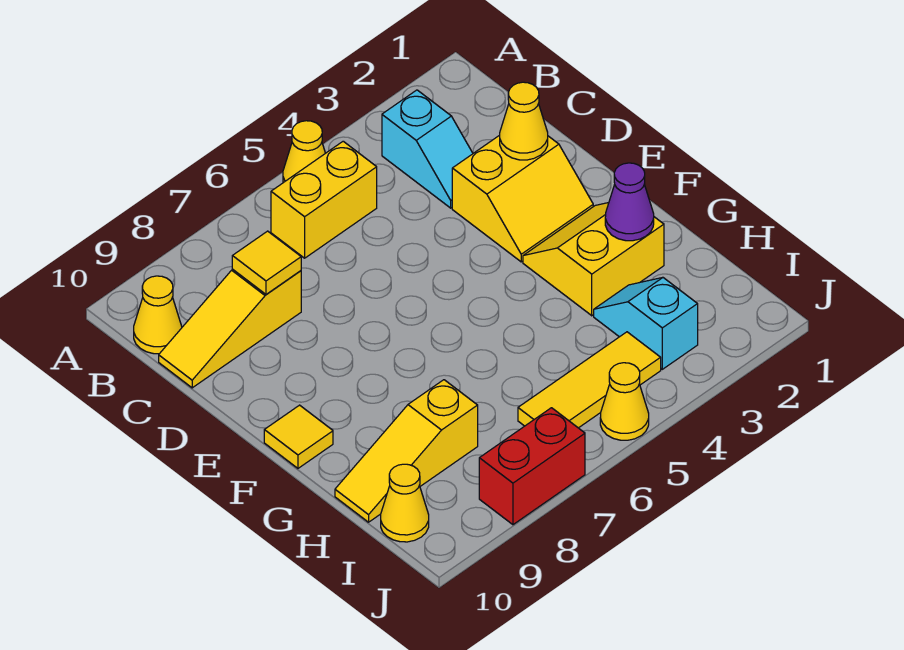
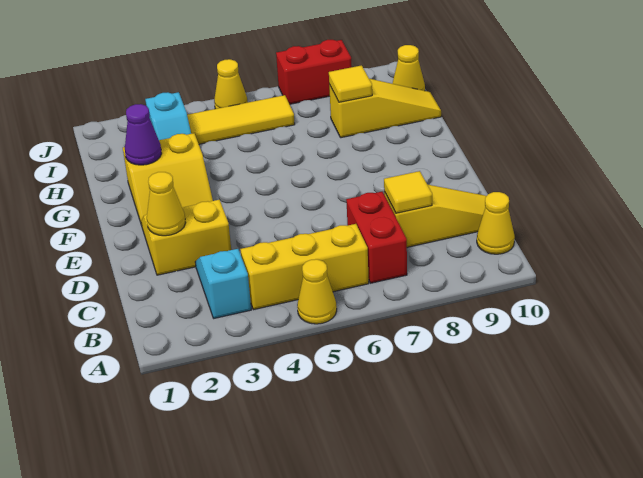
yellow 1x2 brick [271,141,377,258] -> yellow 1x3 brick [240,224,369,310]
none -> red 1x2 brick [346,192,407,283]
yellow 1x1 tile [264,405,333,468] -> yellow 1x1 tile moved to [329,65,372,102]

